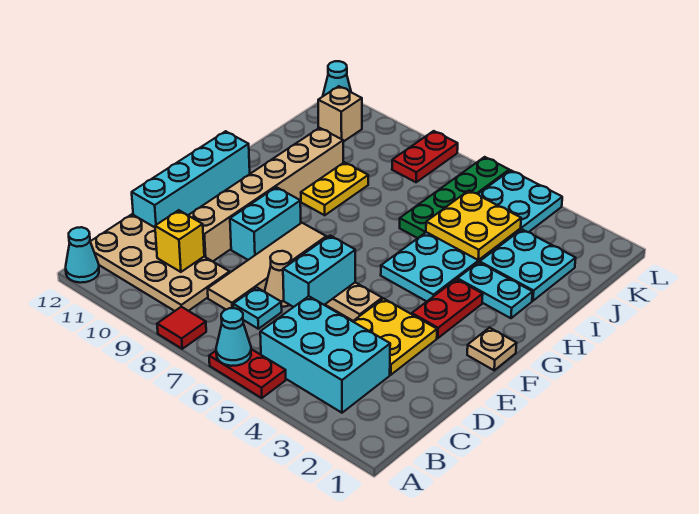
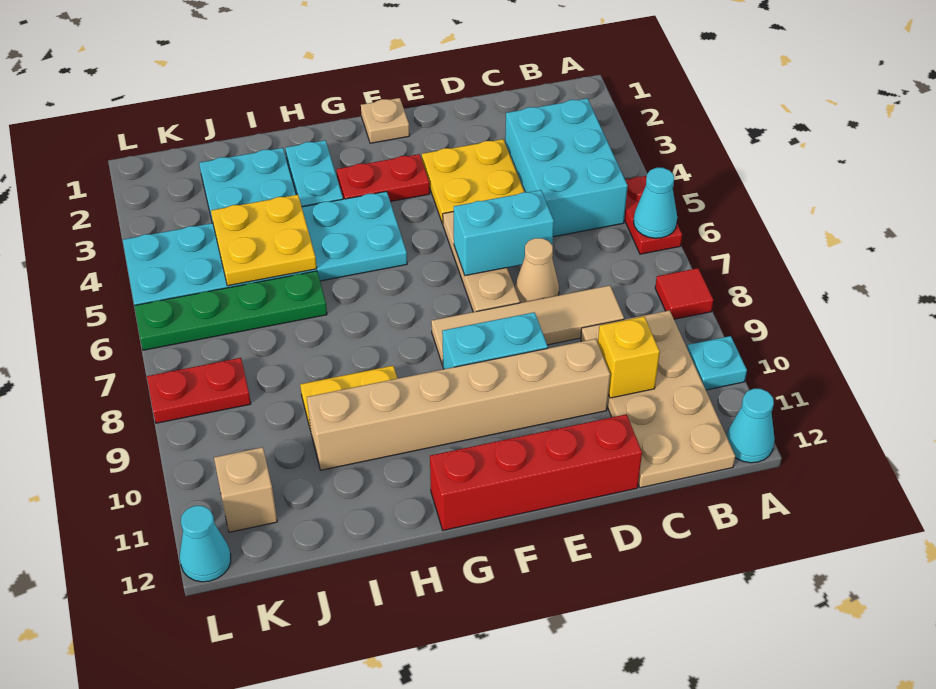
cyan 1x1 plate [233,287,282,329] -> cyan 1x1 plate moved to [687,336,747,390]
cyan 1x4 brick [132,131,250,227] -> red 1x4 brick [430,414,642,530]

